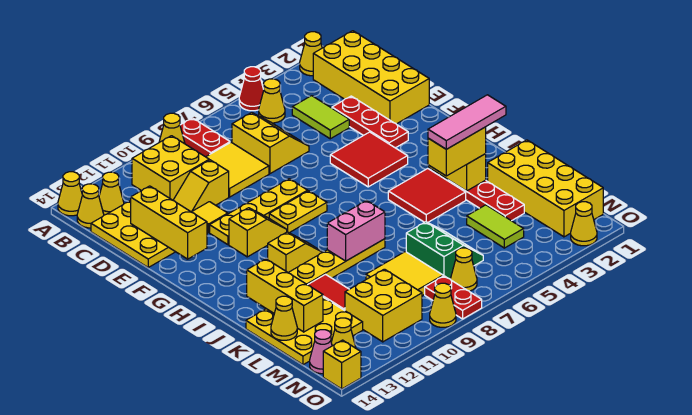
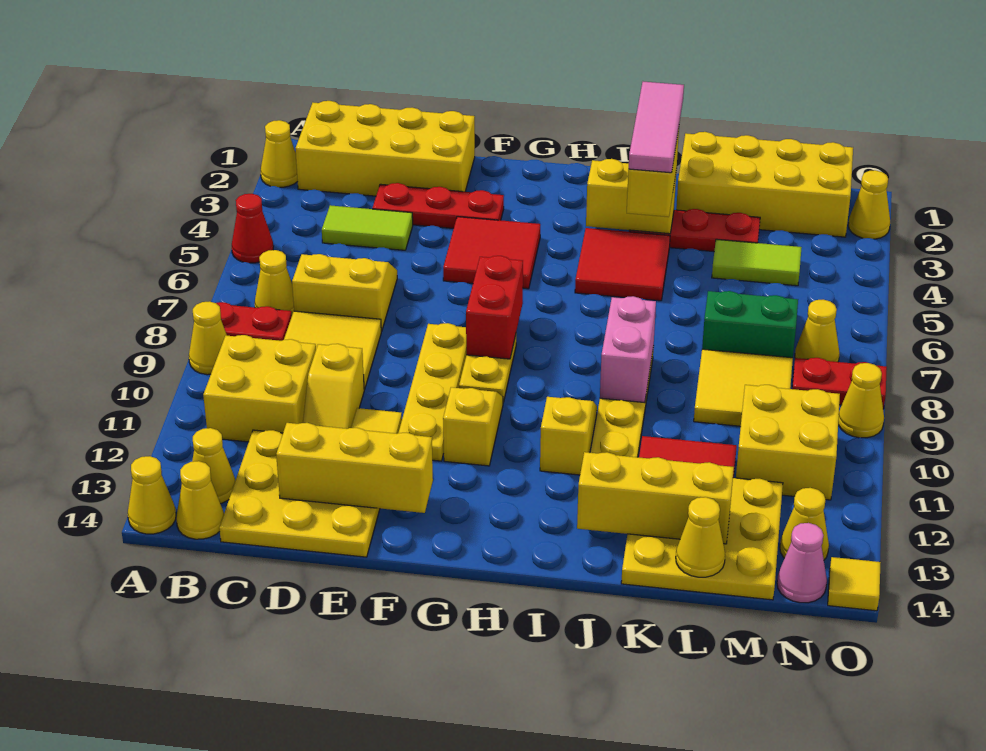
yellow 1x1 cone [259,79,285,123] -> yellow 1x1 cone moved to [255,250,294,314]
none -> red 1x2 brick [466,256,523,359]
yellow 1x1 brick [323,340,361,389] -> yellow 1x1 tile [828,557,881,611]

